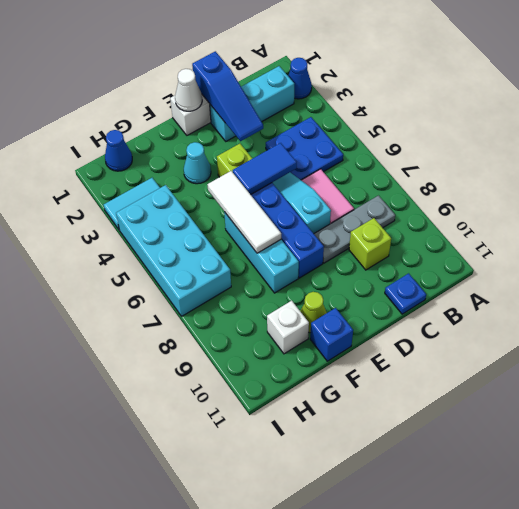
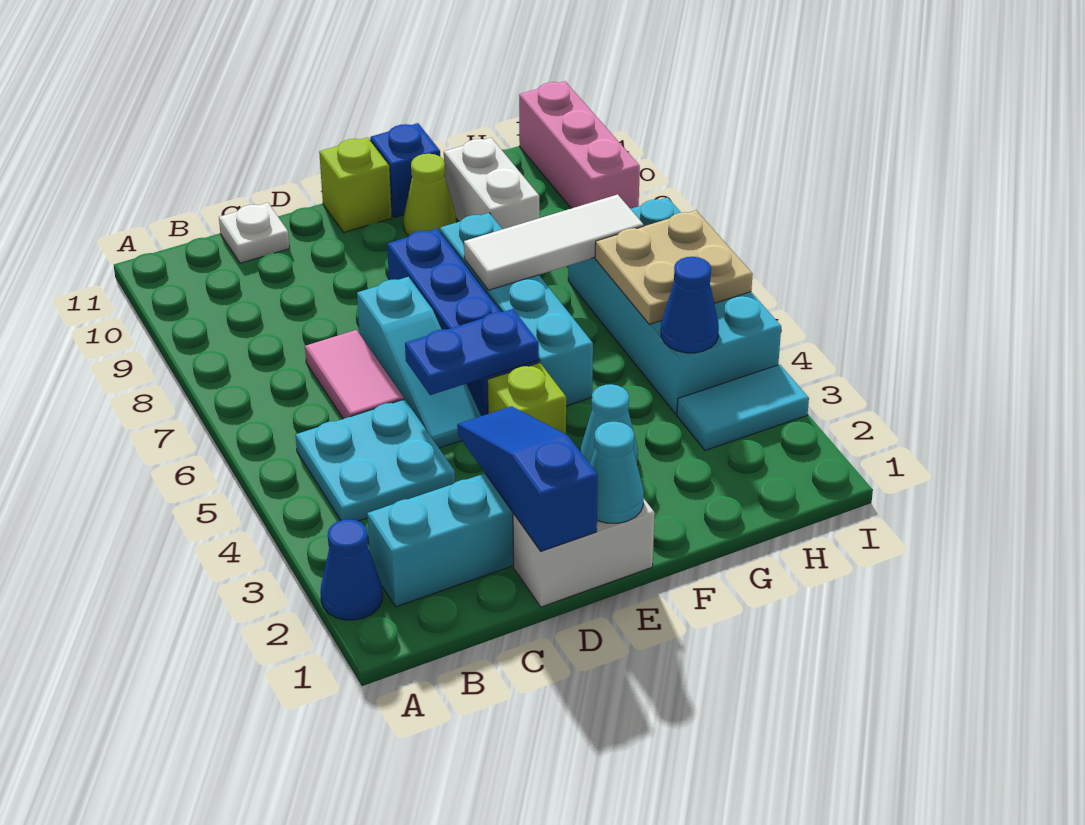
blue 2x2 plate [266,117,343,180] -> cyan 2x2 plate [296,399,455,521]
grey 1x3 plate [314,196,395,263] -> none
lime 1x1 brick [349,218,391,270] -> lime 1x1 brick moved to [319,137,392,232]
blue 1x1 plate [385,273,426,314] -> white 1x1 plate [219,203,290,263]
blue 1x2 tile [233,143,297,195] -> blue 1x2 plate [405,309,539,395]
white 1x1 cone [175,69,202,111] -> cyan 1x1 cone [590,422,644,523]
white 1x3 tile [207,171,281,253] -> white 1x3 tile turned to [464,195,644,290]
cyan 1x3 brick [224,212,299,293] -> cyan 1x4 brick [440,213,593,406]
white 1x1 brick [267,301,309,354] -> white 1x2 brick [444,138,539,229]
blue 1x1 cone [105,130,132,171] -> blue 1x1 cone moved to [661,257,719,353]
none -> tan 2x2 plate [595,210,753,324]
none -> pink 1x3 brick [519,81,640,209]

